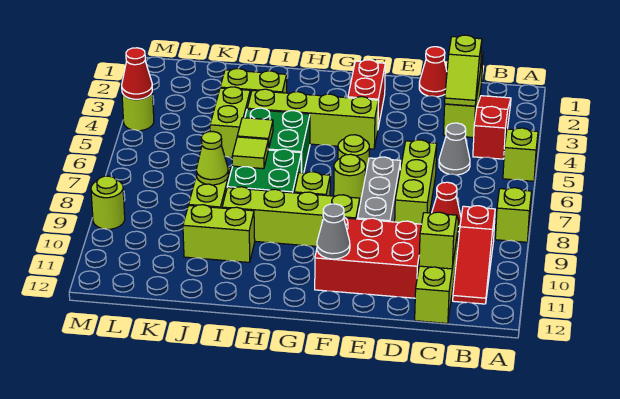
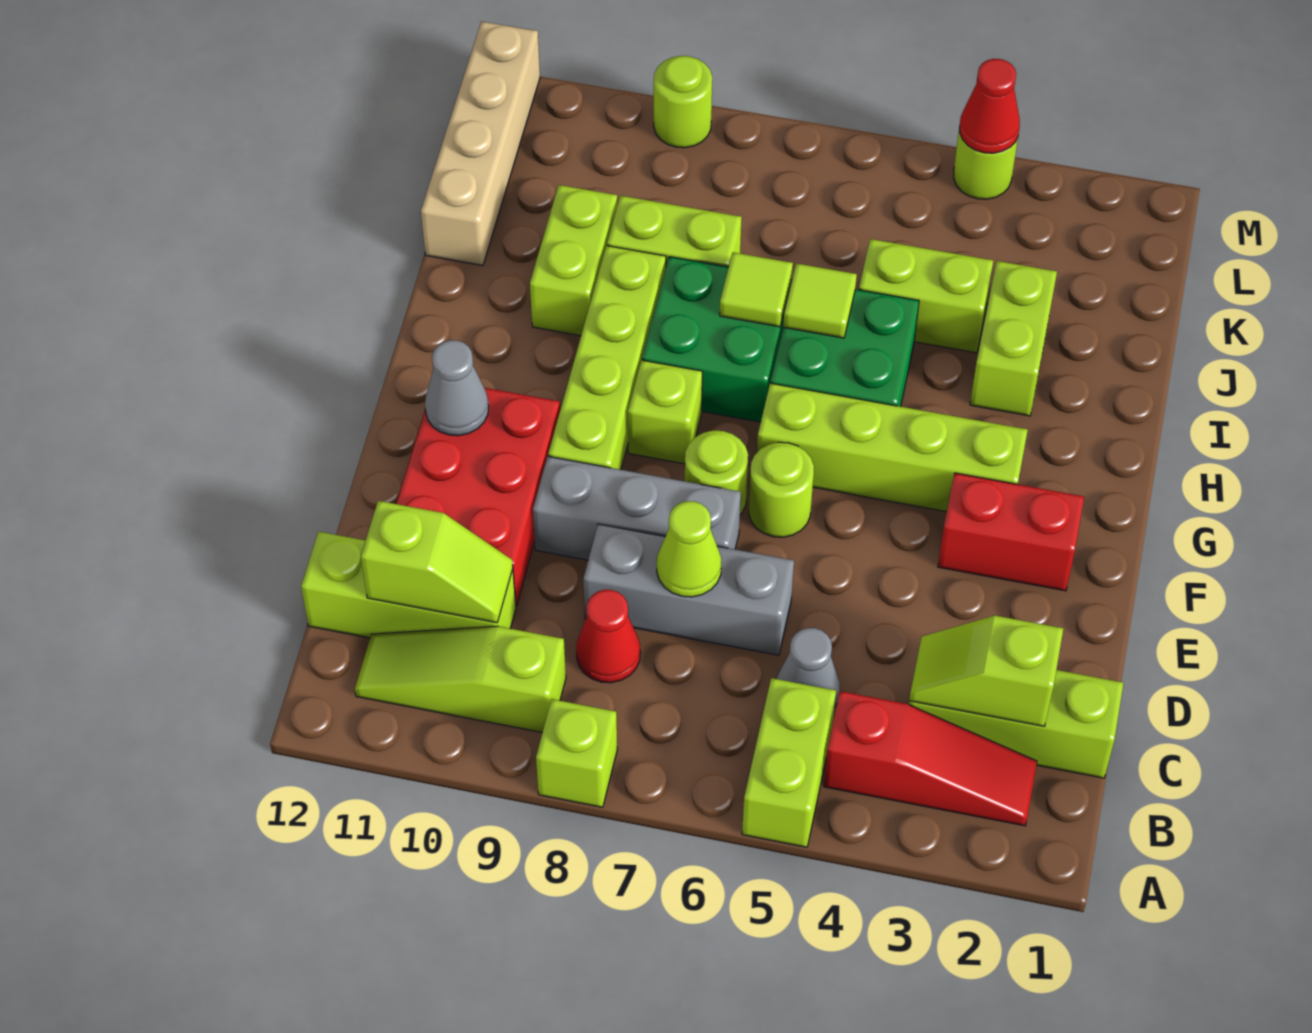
lime 1x1 brick [503,128,538,181] -> lime 1x2 brick [742,678,836,847]
red 1x3 slope [453,206,495,304] -> lime 1x3 slope [355,626,566,733]
red 1x1 cone [419,47,447,97] -> none
lime 1x3 brick [395,140,437,224] -> grey 1x3 brick [583,524,794,655]
lime 1x4 brick [247,89,378,149] -> lime 1x4 brick turned to [757,383,1028,512]
lime 1x1 cone [196,132,228,185] -> lime 1x1 cone moved to [657,501,722,597]
none -> tan 1x4 brick [421,22,540,265]

